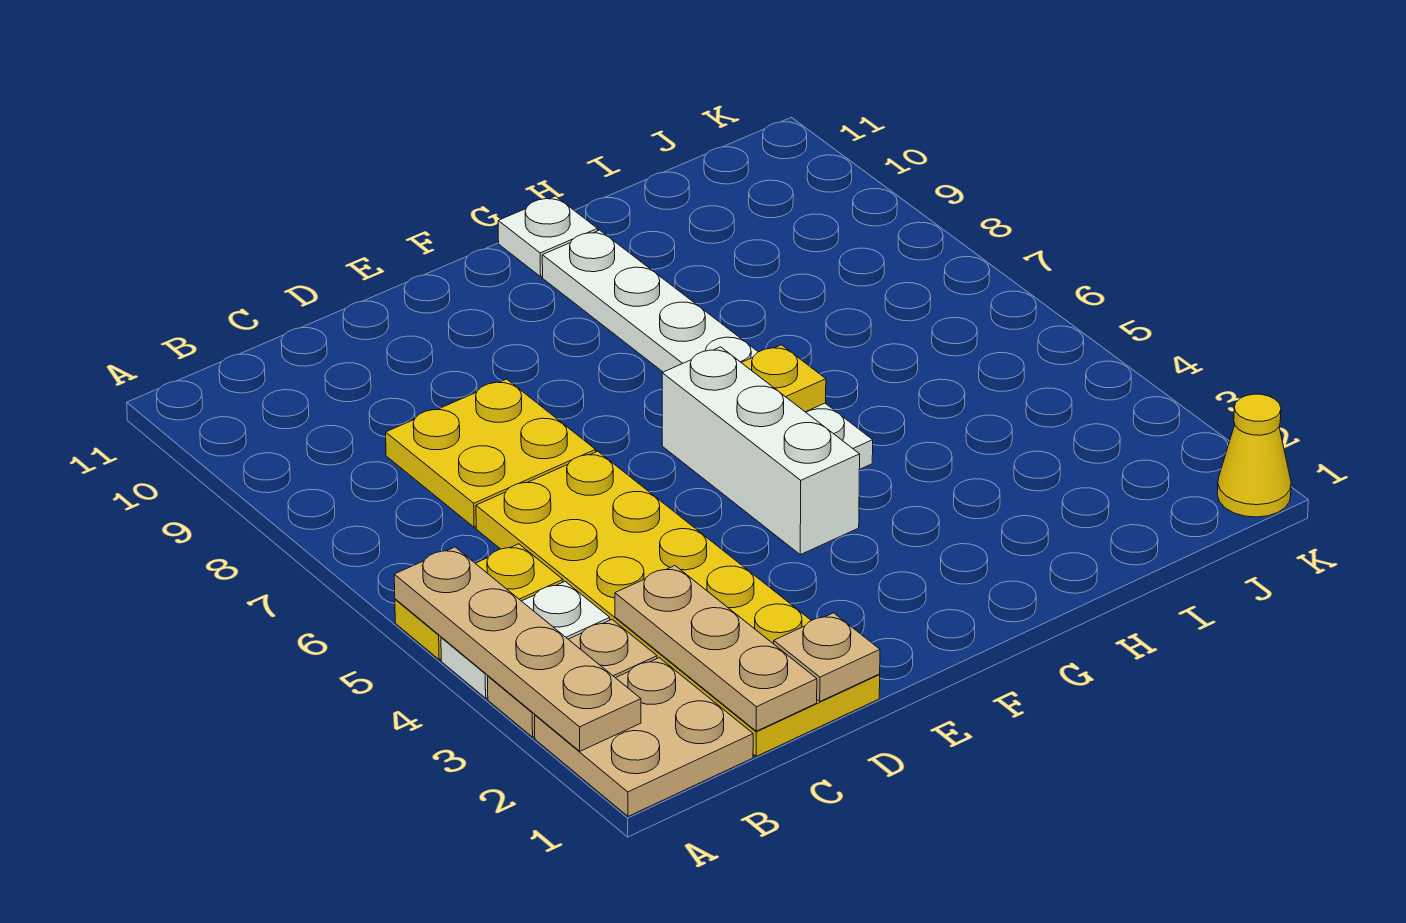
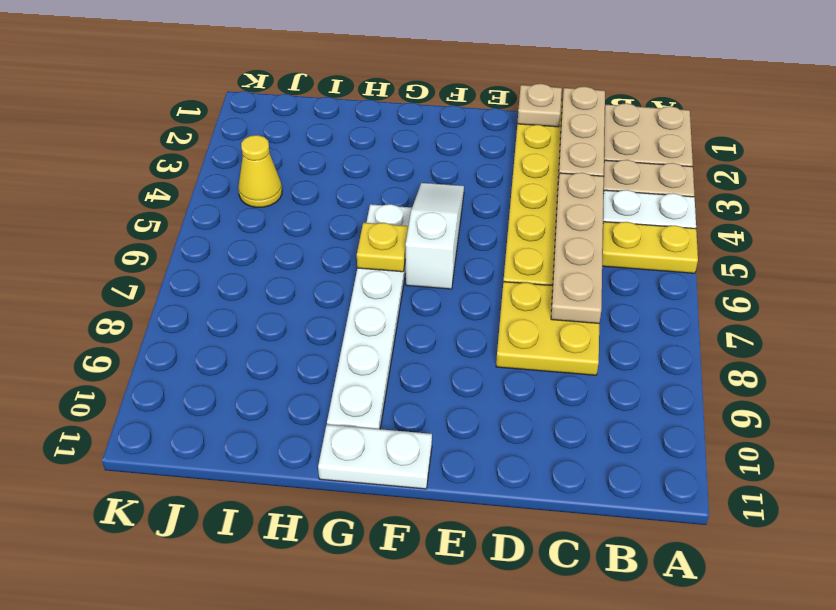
tan 1x4 plate [394,547,641,751] -> tan 1x4 plate moved to [551,173,604,323]
white 1x3 brick [662,347,860,555] -> white 1x3 slope [406,183,464,289]
white 1x1 plate [498,196,598,277] -> white 1x2 plate [318,425,432,489]
yellow 1x1 cone [1217,394,1291,517] -> yellow 1x1 cone moved to [238,135,282,207]

